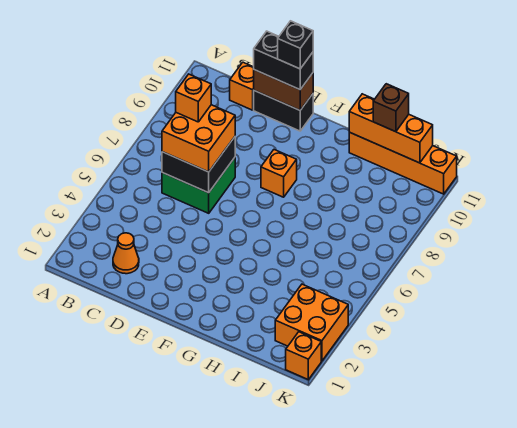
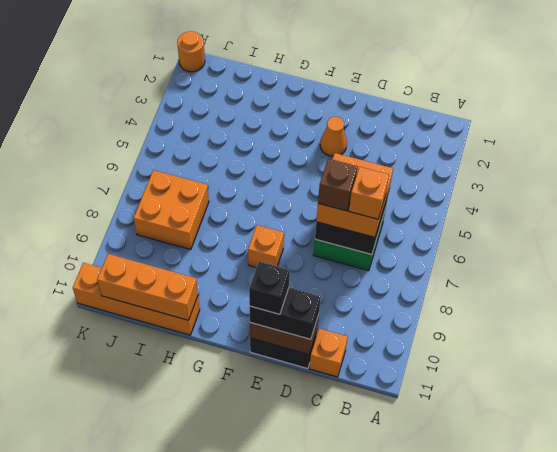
orange 1x1 cone [113,233,139,274] -> orange 1x1 cone moved to [320,117,347,156]
brown 1x1 brick [373,84,409,132] -> brown 1x1 brick moved to [318,159,358,211]
orange 2x2 brick [275,284,348,361] -> orange 2x2 brick moved to [134,170,209,250]
orange 1x1 brick [286,332,321,380] -> orange 1x1 round brick [177,31,205,72]

